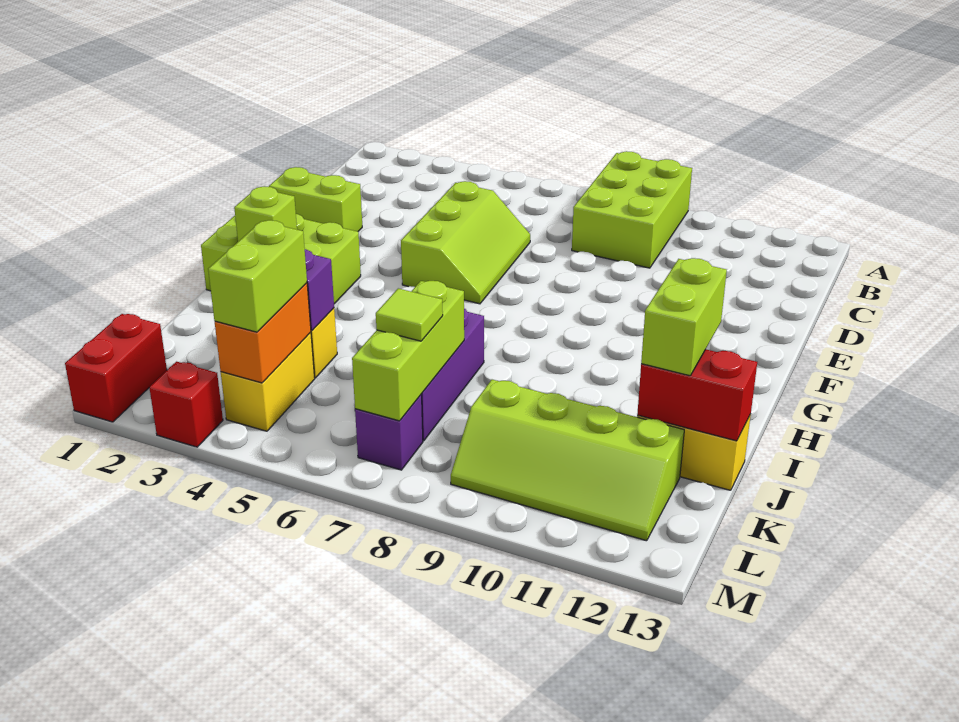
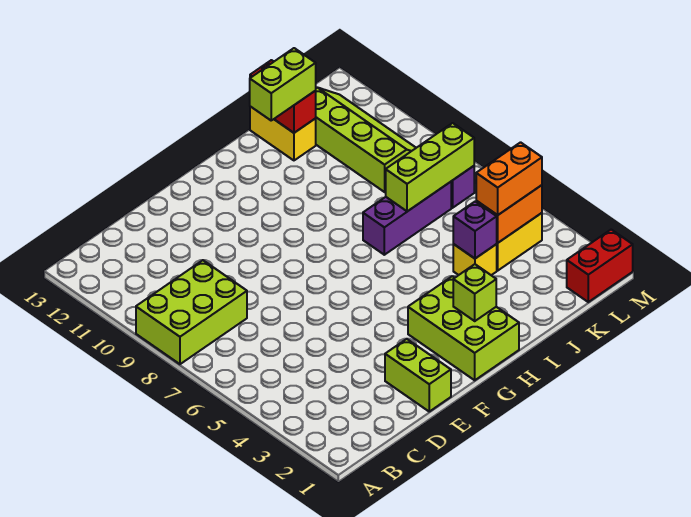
lime 2x3 slope [401,181,530,304] -> none
lime 1x2 brick [208,220,307,332] -> orange 1x2 brick [476,142,542,215]
lime 1x1 tile [376,288,443,341] -> none
red 1x1 brick [149,362,223,447] -> none

